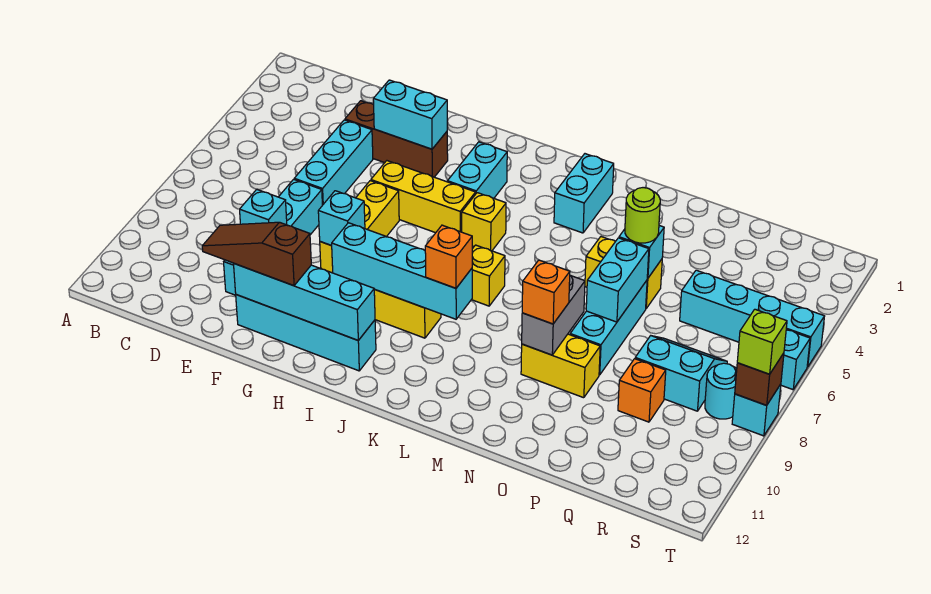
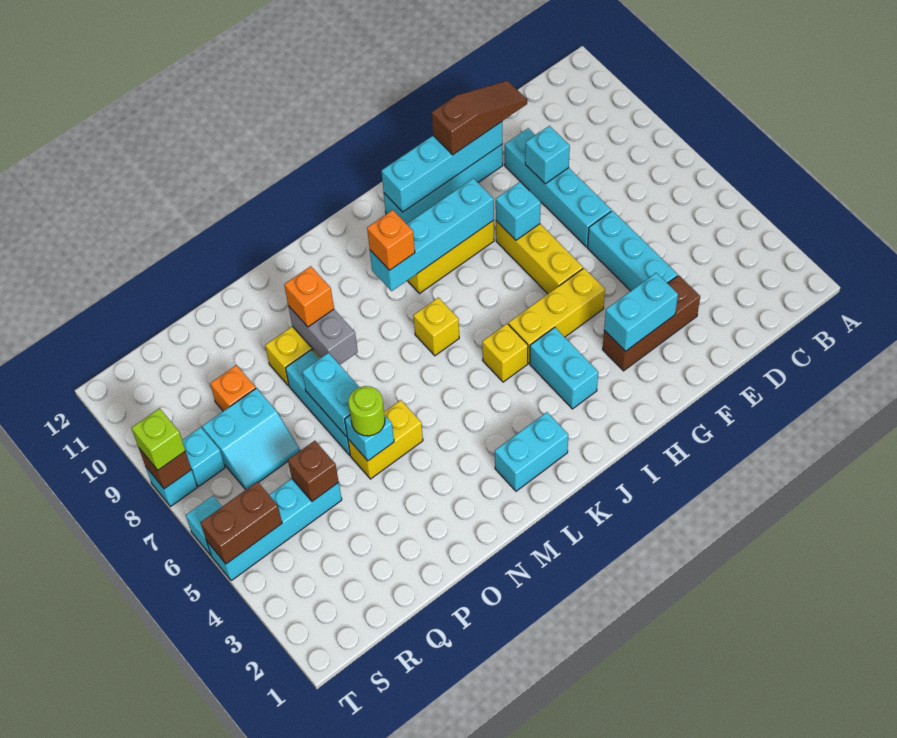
cyan 1x2 brick [554,154,614,233] -> cyan 1x2 brick turned to [495,412,568,491]
none -> brown 1x1 brick [288,441,339,501]
none -> brown 1x2 brick [200,482,282,564]
cyan 1x1 round brick [705,363,737,419] -> cyan 1x1 brick [182,427,225,486]

